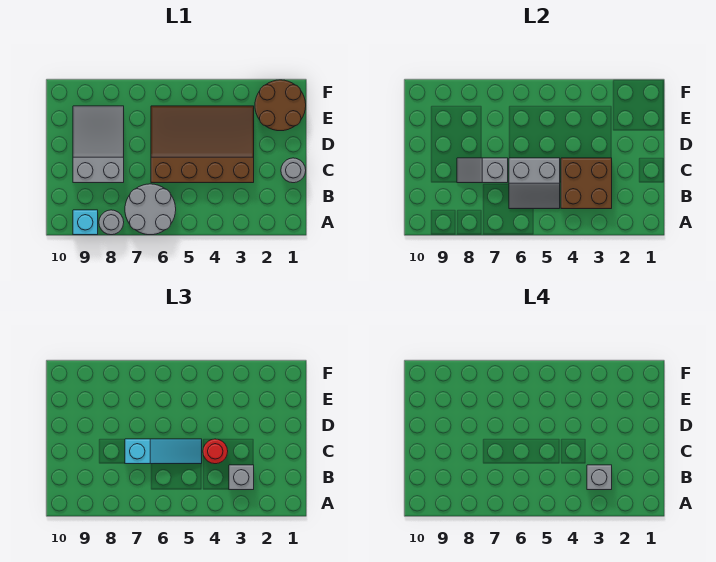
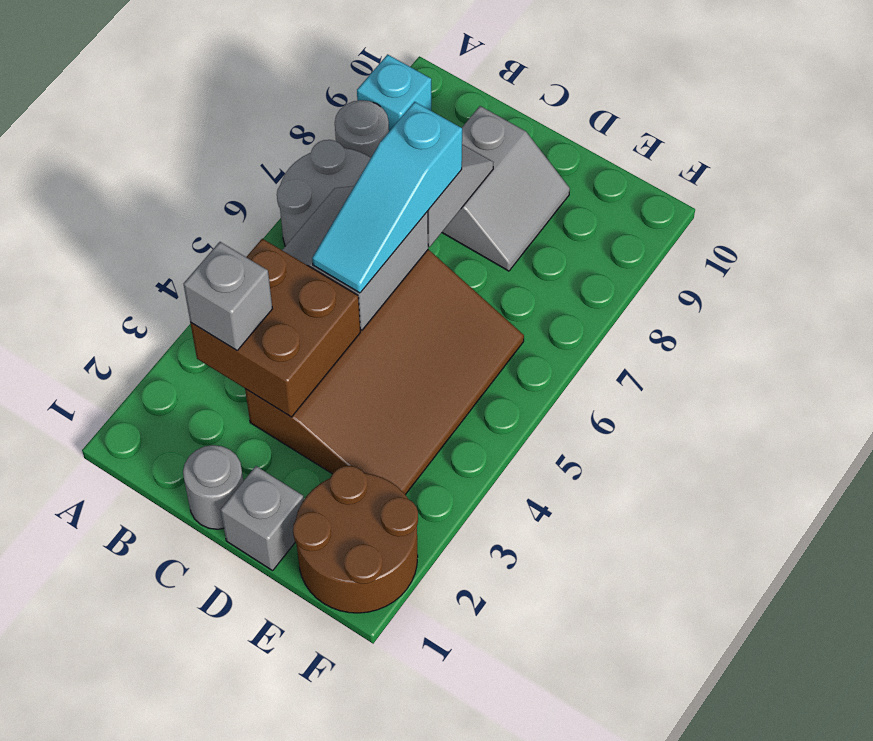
grey 1x1 brick [587,465,612,490] -> grey 1x1 brick moved to [221,466,304,571]
red 1x1 round brick [203,439,228,464] -> none
grey 2x3 slope [73,106,124,183] -> grey 2x2 slope [442,106,570,271]

